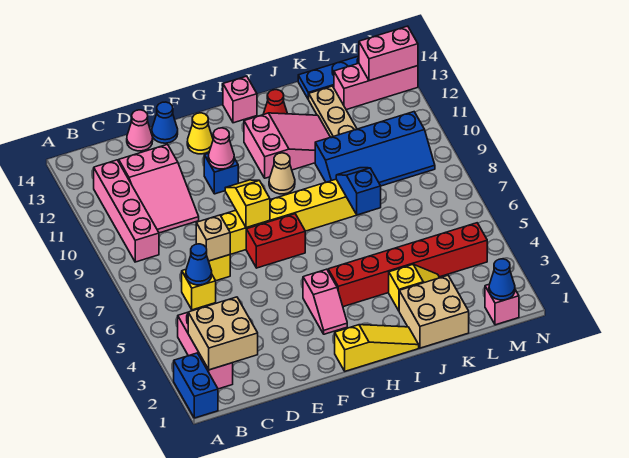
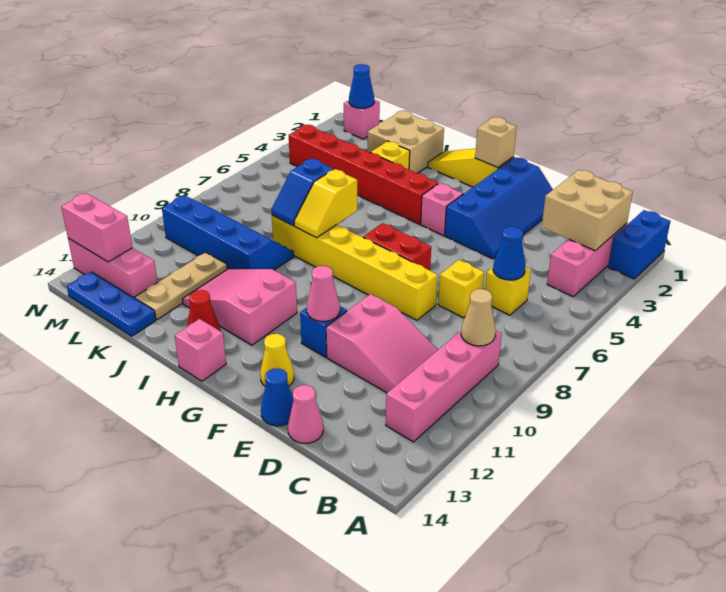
pink 2x3 slope [119,144,199,233] -> pink 2x3 slope turned to [326,294,438,393]
tan 1x1 brick [196,215,230,261] -> tan 1x1 brick moved to [475,117,517,168]
none -> blue 2x4 slope [445,157,553,259]
yellow 1x2 slope [225,180,270,228] -> yellow 1x2 slope moved to [294,169,357,238]
tan 1x1 cone [269,153,295,194] -> tan 1x1 cone moved to [461,289,496,346]

